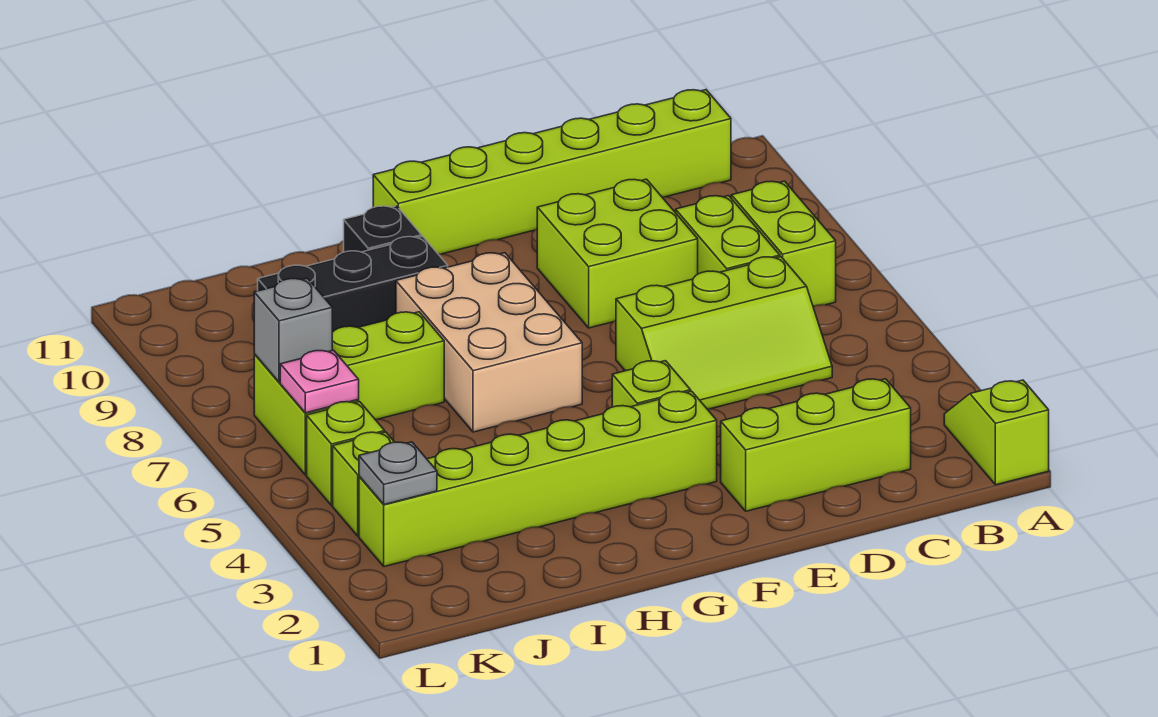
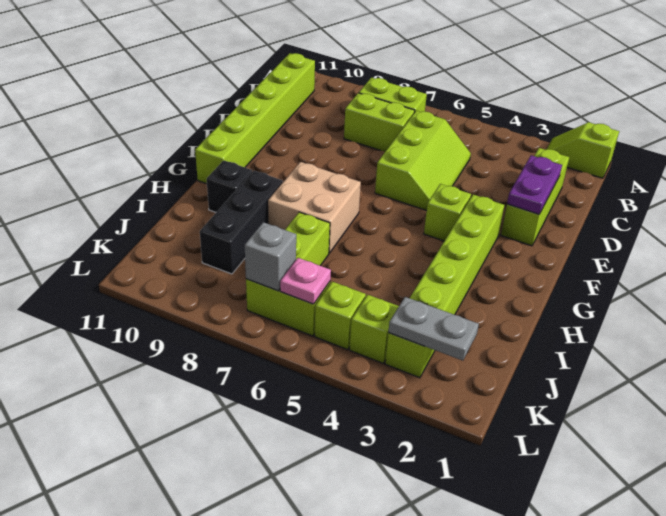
none -> purple 1x2 plate [507,155,562,214]
lime 2x2 brick [537,179,698,328] -> none
tan 2x3 brick [396,253,582,432] -> tan 2x2 brick [268,162,361,253]
grey 1x1 plate [359,442,437,504] -> grey 1x2 plate [388,297,479,361]

